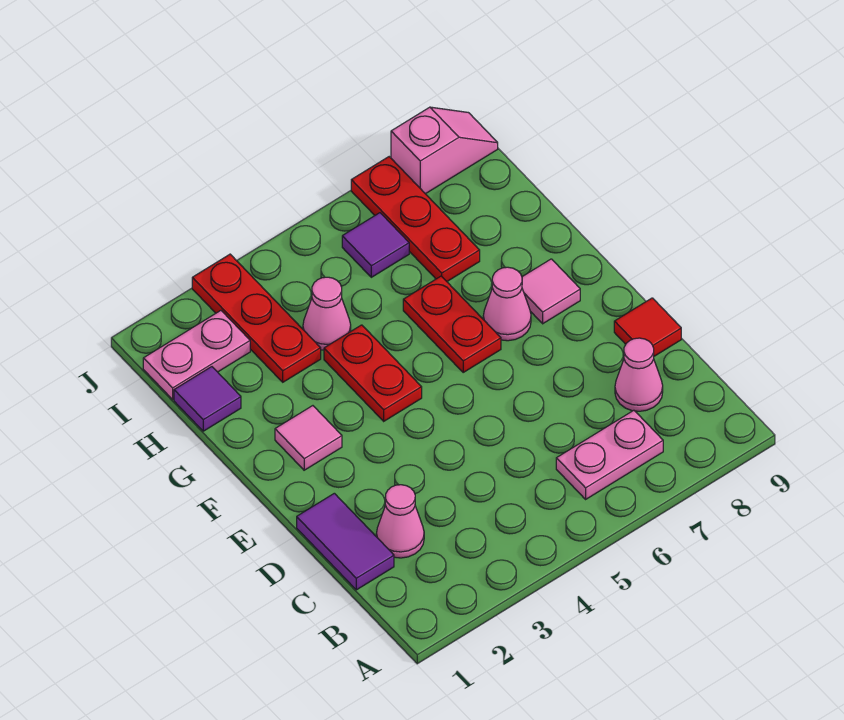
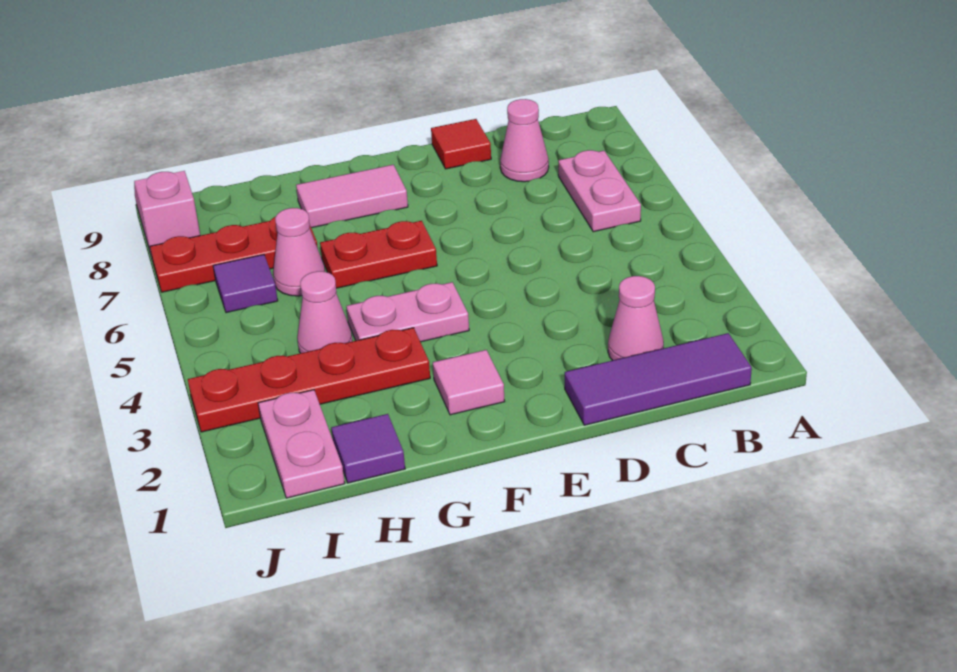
purple 1x2 tile [297,493,394,590] -> purple 1x3 tile [565,333,752,425]
red 1x2 plate [324,325,422,421] -> pink 1x2 plate [346,282,469,342]
pink 1x1 cone [483,267,531,341] -> pink 1x1 cone moved to [273,208,325,296]
pink 1x1 tile [522,259,580,324] -> pink 1x2 tile [296,165,408,228]
red 1x3 plate [192,254,321,382] -> red 1x4 plate [188,328,430,432]

